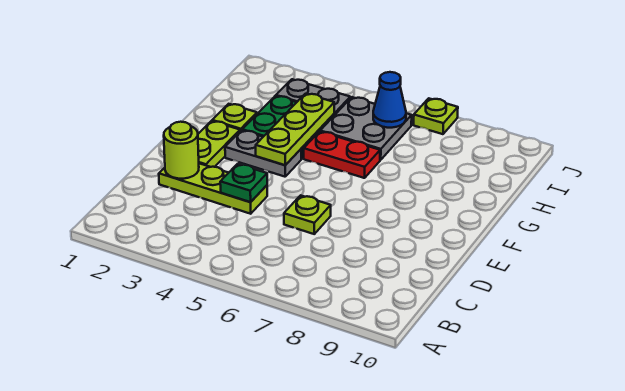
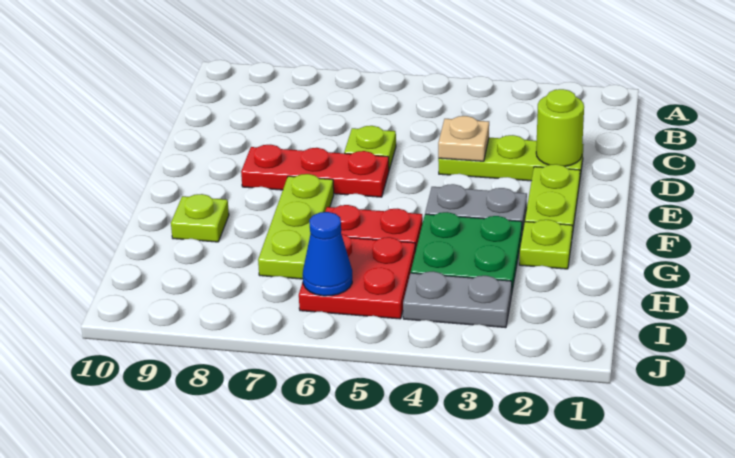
green 1x1 plate [220,164,267,202] -> tan 1x1 plate [438,116,489,161]
none -> red 1x3 plate [241,145,389,197]
lime 1x3 plate [256,94,334,165] -> lime 1x3 plate moved to [258,174,334,279]
grey 2x2 plate [320,97,412,160] -> red 2x2 plate [299,234,415,319]
lime 1x1 plate [414,98,458,134] -> lime 1x1 plate moved to [171,194,229,242]

